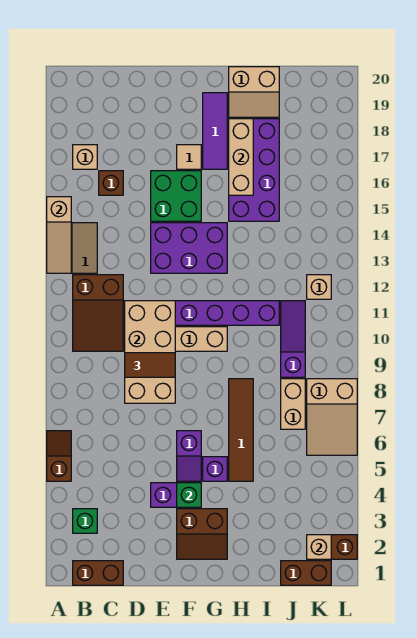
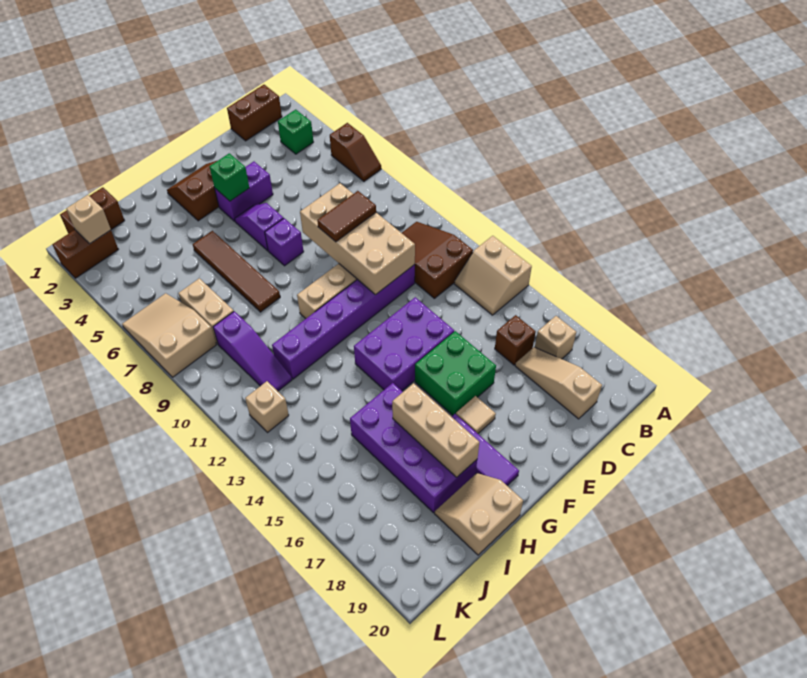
tan 1x3 slope [47,197,71,273] -> tan 1x3 slope moved to [515,347,602,419]
purple 1x1 brick [203,457,227,481] -> purple 1x1 brick moved to [265,218,304,266]

